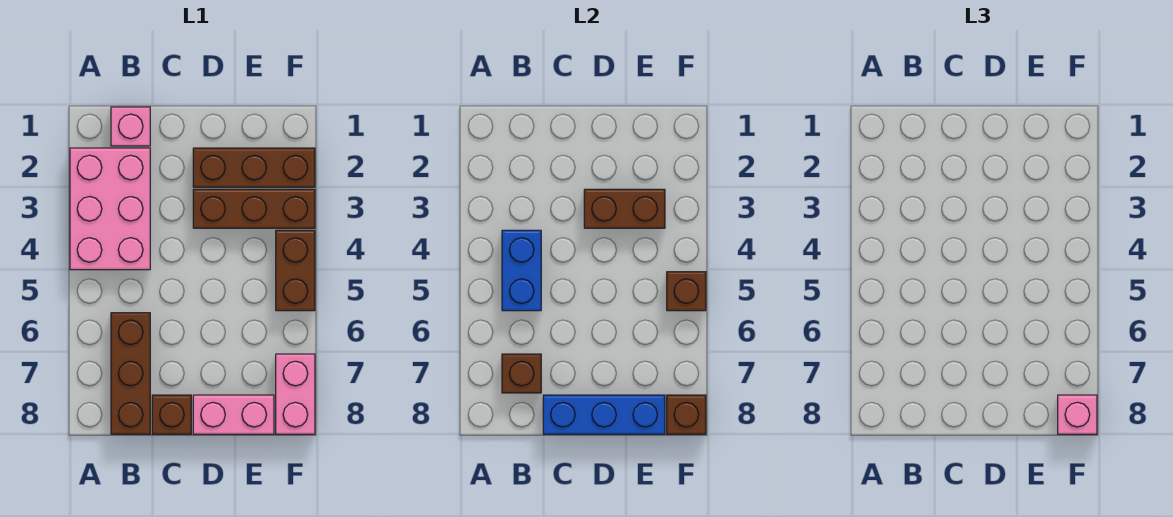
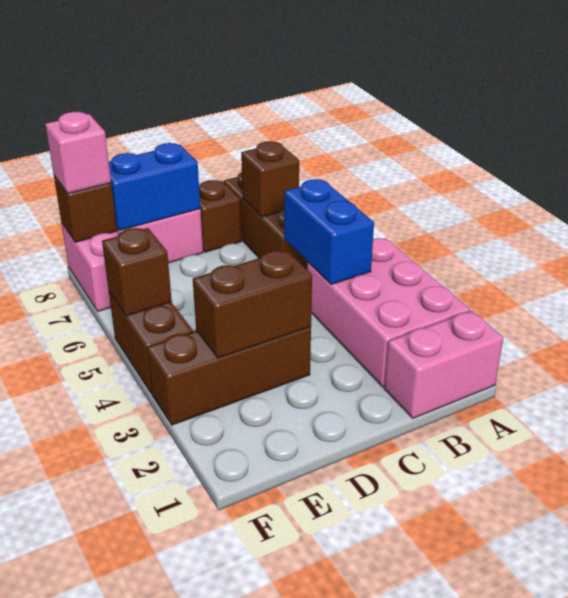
pink 1x1 brick [111,107,150,146] -> pink 1x2 brick [384,311,504,418]
blue 1x3 brick [543,395,665,434] -> blue 1x2 brick [109,143,200,230]
brown 1x3 brick [193,148,315,187] -> none

